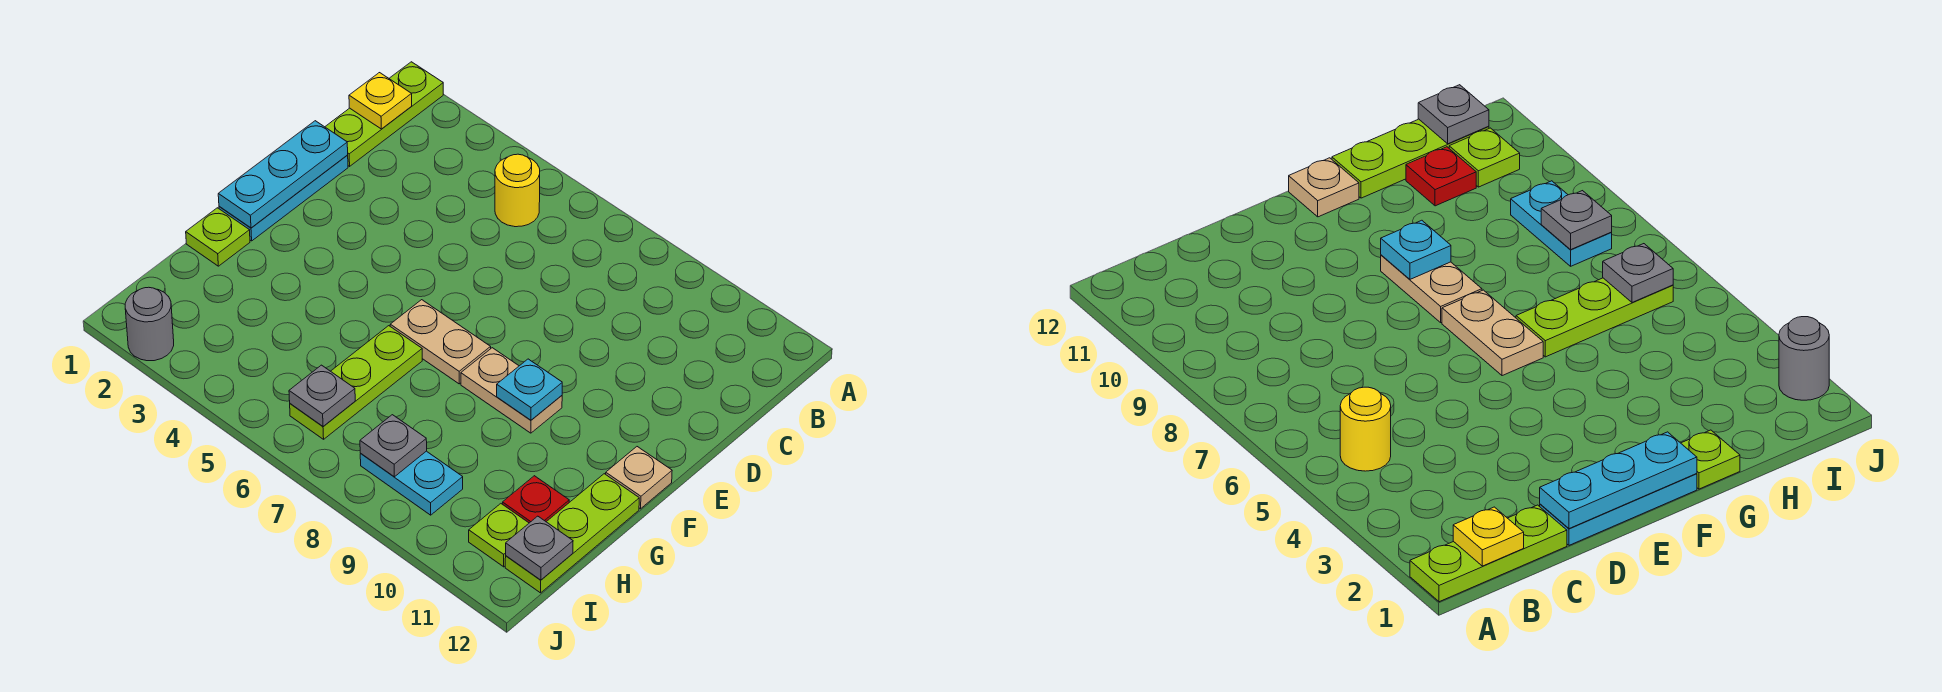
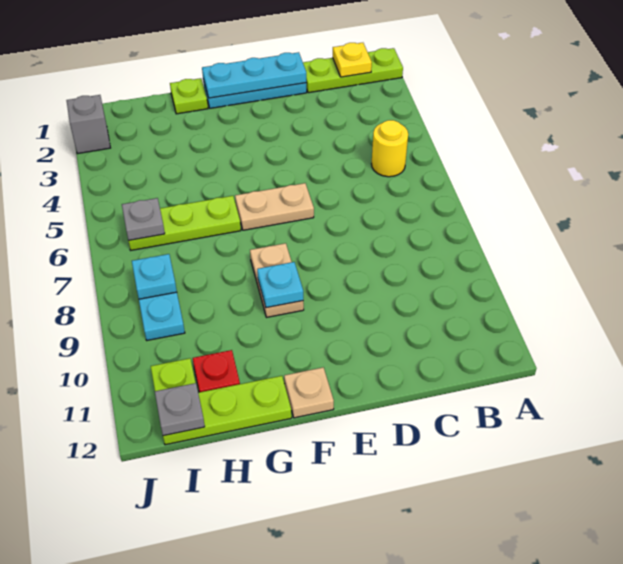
tan 1x2 plate [390,300,491,384] -> tan 1x2 plate turned to [235,183,314,230]
grey 1x1 plate [360,415,427,477] -> cyan 1x1 plate [132,254,177,299]
grey 1x1 round brick [125,287,174,361] -> grey 1x1 brick [66,95,110,154]

